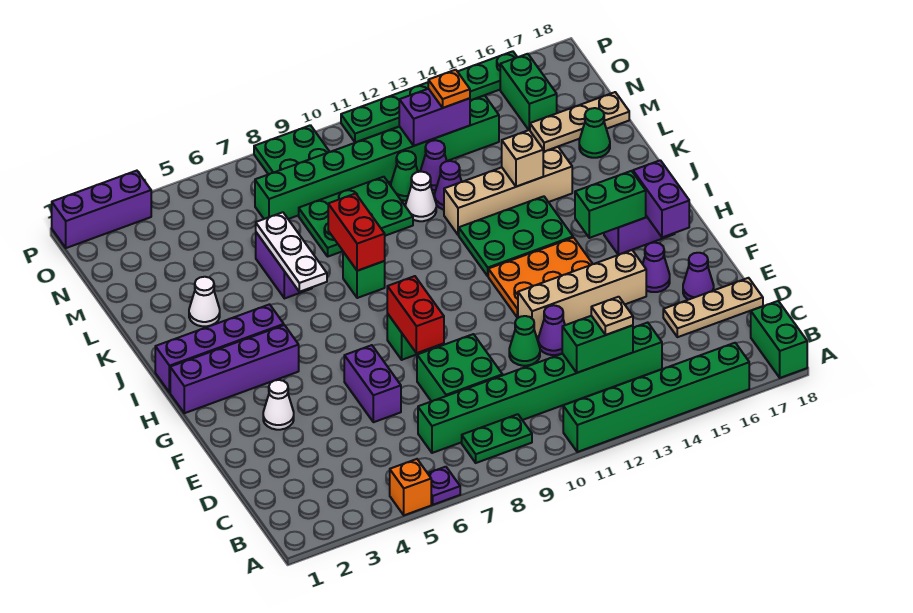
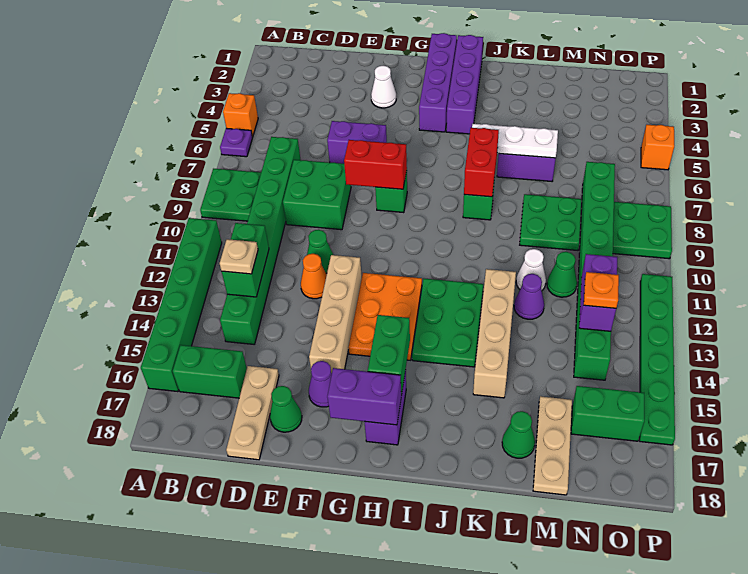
green 1x2 brick [751,301,807,378] -> green 1x2 brick moved to [173,345,247,398]
green 1x2 plate [462,414,532,463] -> green 2x2 plate [200,169,261,221]
purple 1x1 cone [538,305,565,355] -> orange 1x1 cone [301,254,327,299]
purple 1x1 cone [683,253,714,300] -> green 1x1 cone [270,386,302,432]
red 1x2 brick [328,194,385,271] -> red 1x2 brick turned to [464,128,499,197]
white 1x1 cone [189,277,220,326] -> none
tan 1x1 brick [502,130,543,187] -> none
green 2x3 plate [299,177,413,256] -> green 2x2 plate [520,194,581,250]
purple 1x1 cone [420,140,447,190] -> none
purple 1x3 brick [52,171,151,248] -> none
none -> orange 1x1 brick [641,125,674,170]

